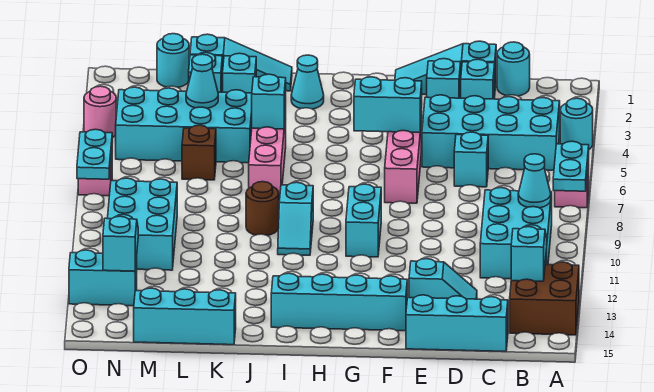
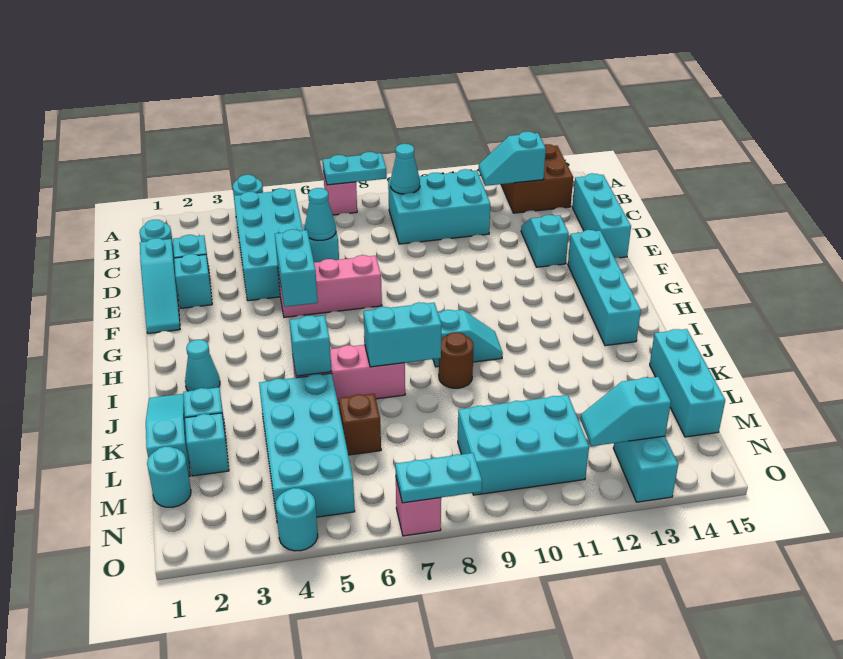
cyan 1x2 brick [346,184,381,257] -> cyan 1x2 brick moved to [364,302,442,367]
cyan 1x1 cone [186,54,218,108] -> cyan 1x1 cone moved to [305,188,336,241]
pink 1x1 round brick [84,86,116,138] -> cyan 1x1 round brick [276,488,318,551]

